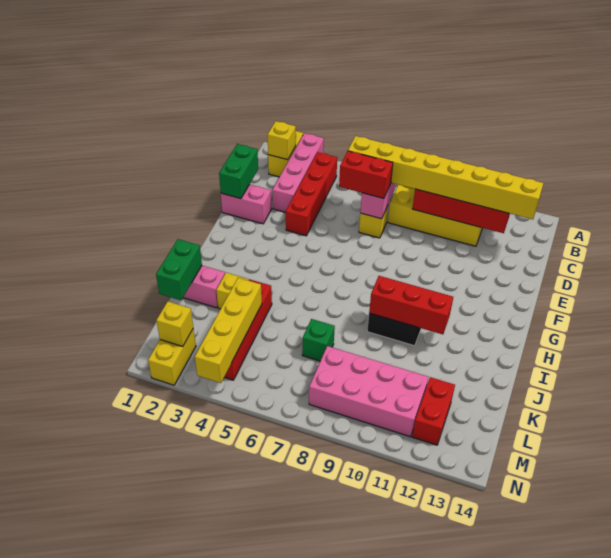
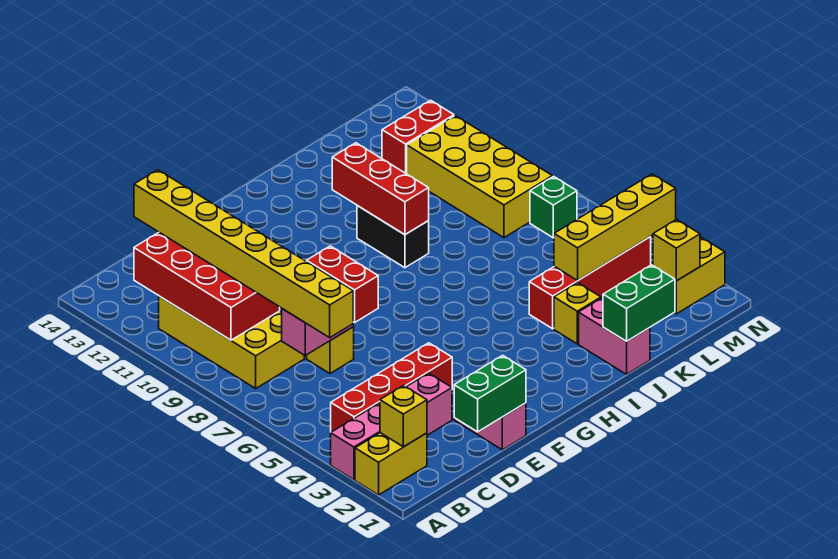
green 1x1 brick [302,319,335,361] -> green 1x1 brick moved to [530,176,577,238]
pink 2x4 brick [309,346,429,437] -> yellow 2x4 brick [407,116,552,238]

